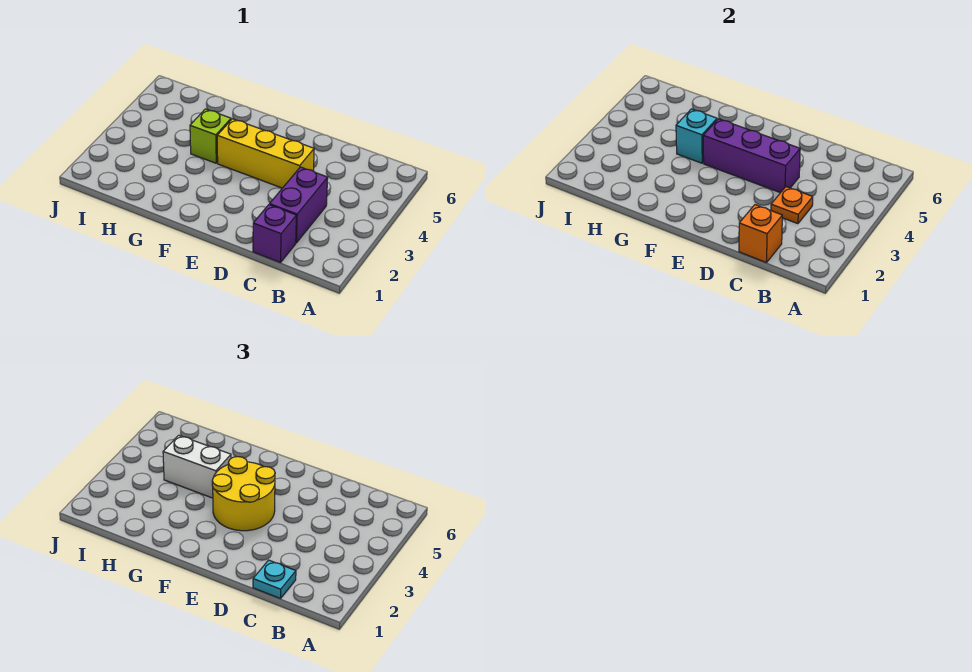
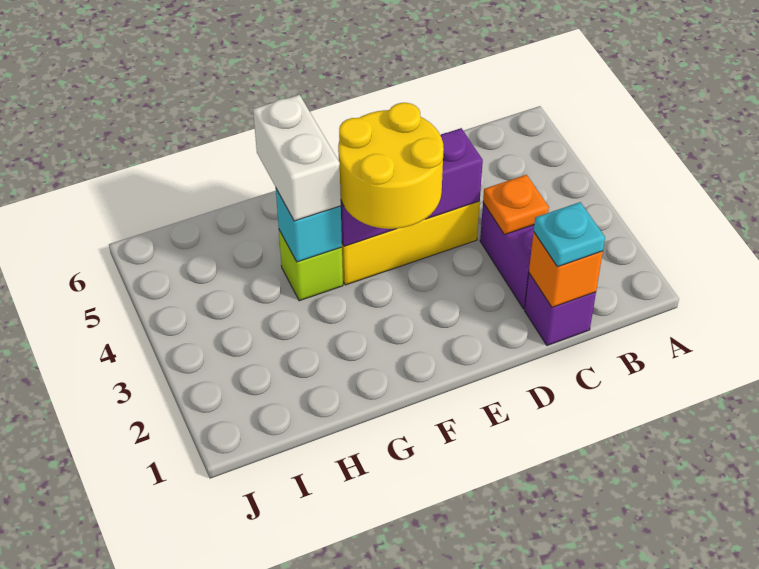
white 1x2 brick [163,435,231,498] -> white 1x2 brick turned to [253,95,341,221]

